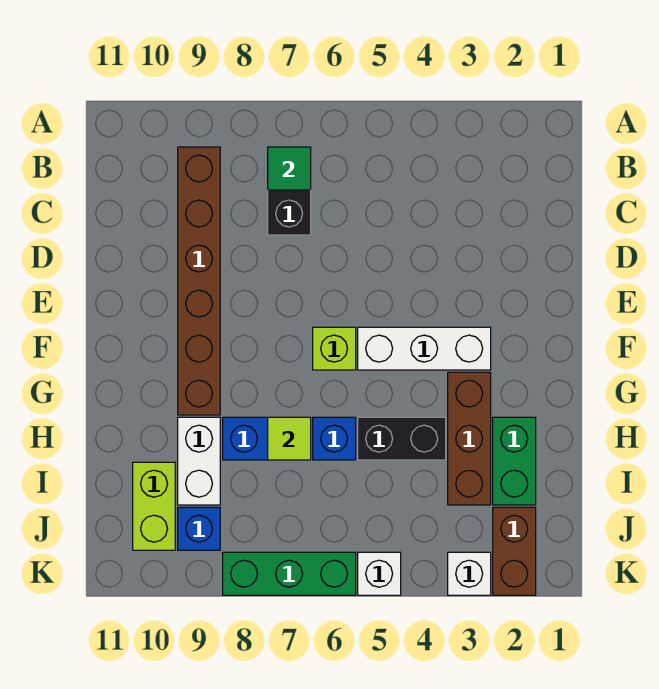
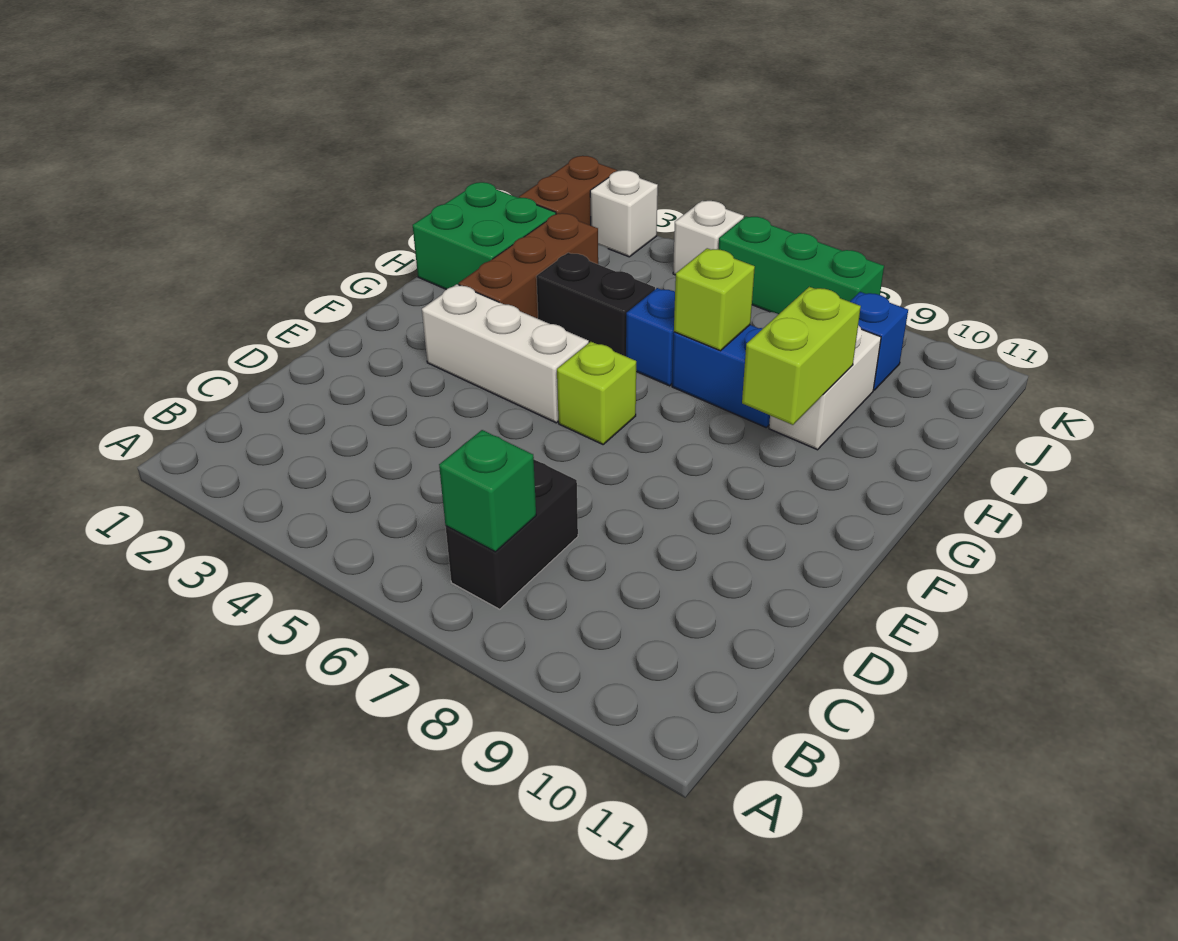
green 1x1 tile [268,147,311,190] -> green 1x1 brick [439,430,536,552]
brown 1x6 brick [178,147,220,415] -> none
green 1x2 brick [493,417,536,505] -> green 2x2 brick [413,182,556,289]
lime 1x1 tile [268,417,311,460] -> lime 1x1 brick [674,248,755,351]
lime 1x2 brick [133,462,175,550] -> lime 1x2 brick moved to [742,287,861,425]

